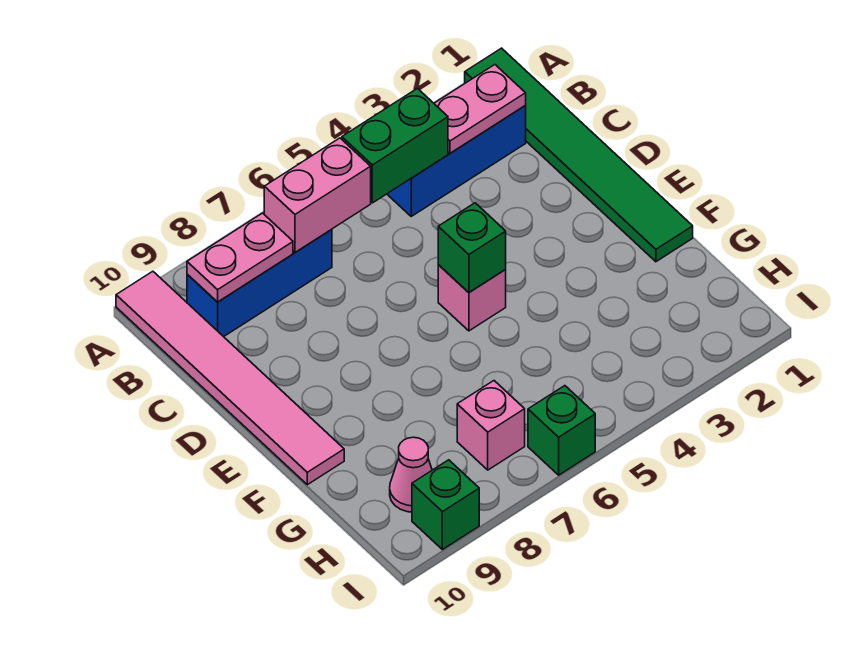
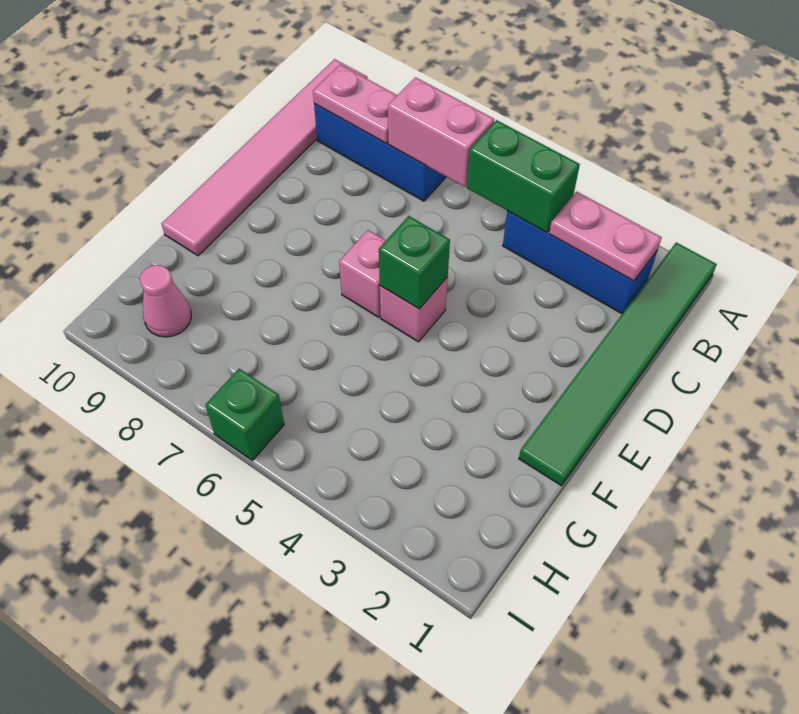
pink 1x1 brick [457,381,525,470] -> pink 1x1 brick moved to [339,230,386,317]
green 1x1 brick [412,460,479,550] -> none

